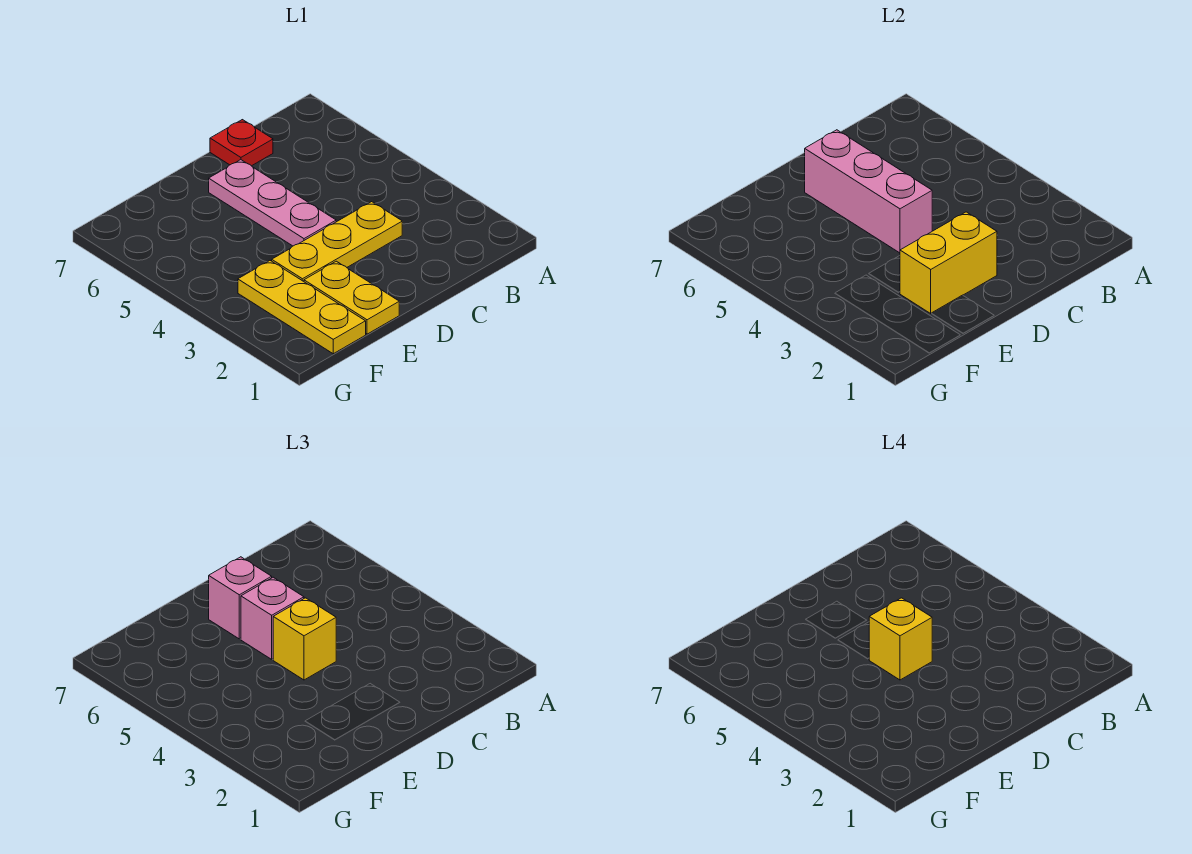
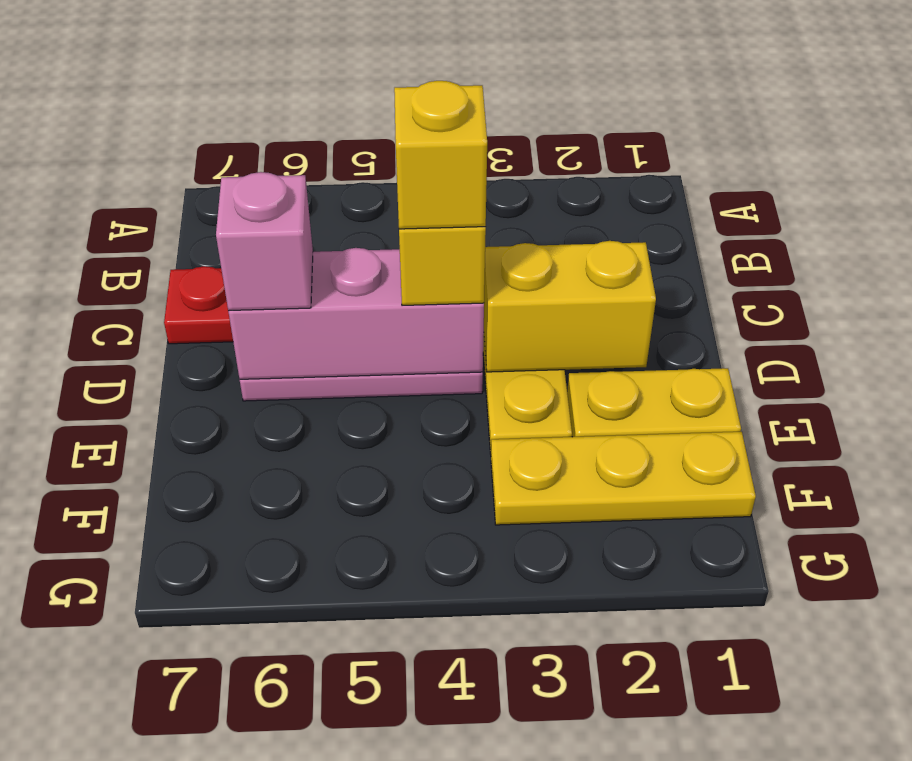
yellow 1x2 brick [900,212,997,313] -> yellow 1x2 brick turned to [484,241,656,372]
pink 1x1 brick [241,577,304,659] -> none

